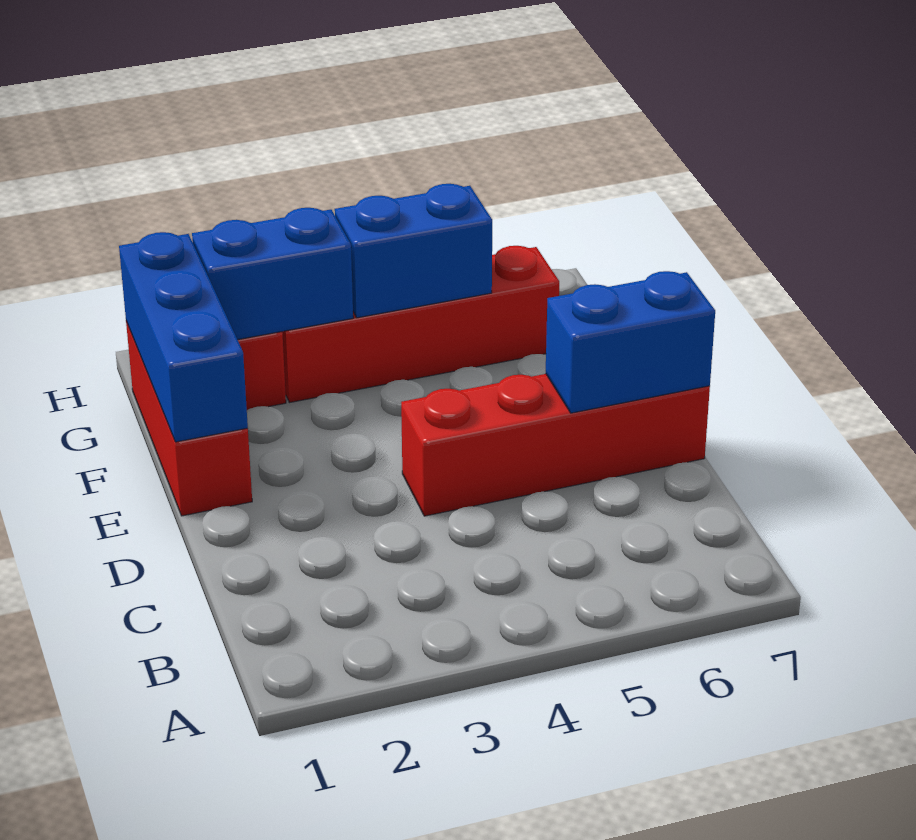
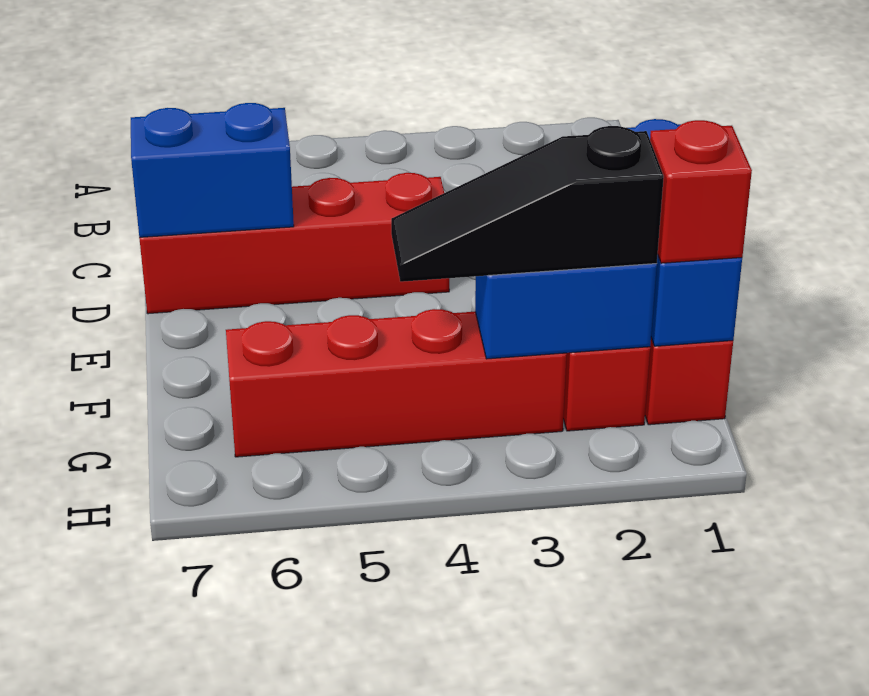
none -> red 1x1 brick [650,120,752,263]
none -> black 1x3 slope [391,126,664,282]
blue 1x2 brick [335,184,492,318] -> none

